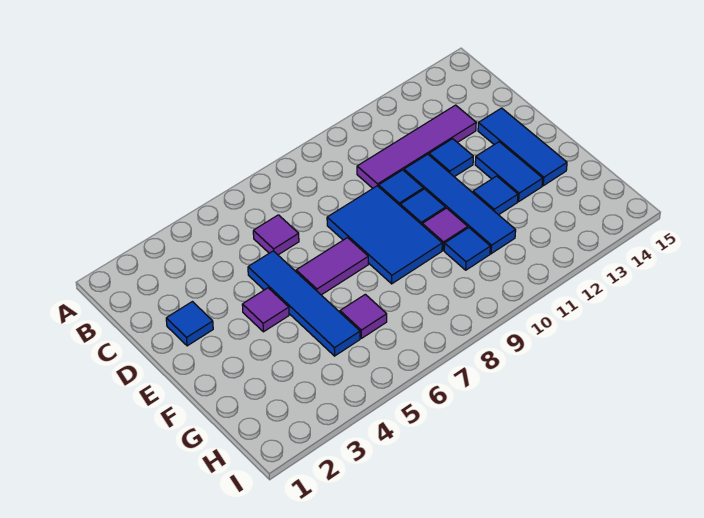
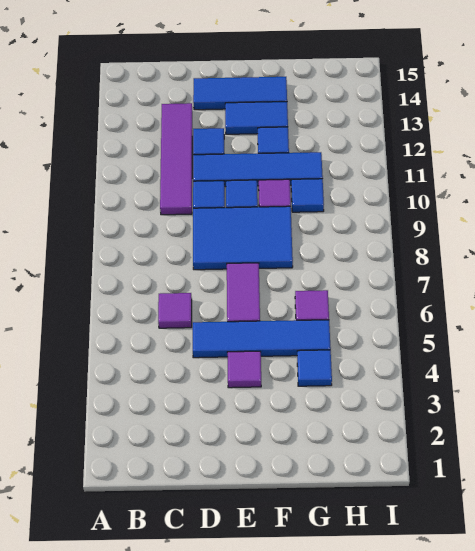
blue 1x1 tile [166,302,213,346] -> blue 1x1 tile moved to [297,350,332,386]

